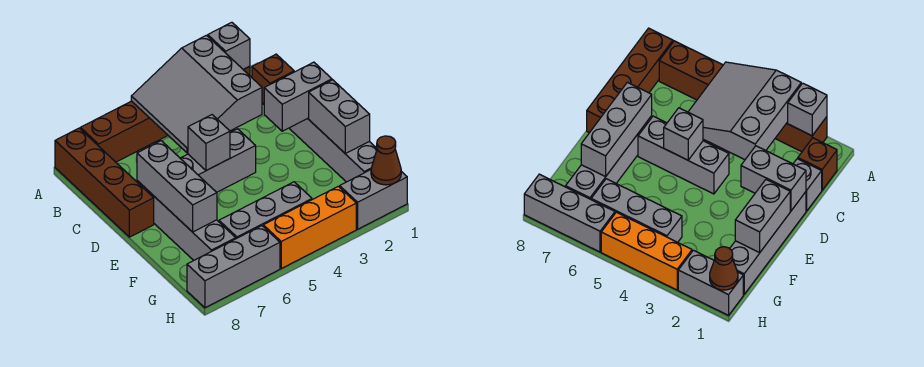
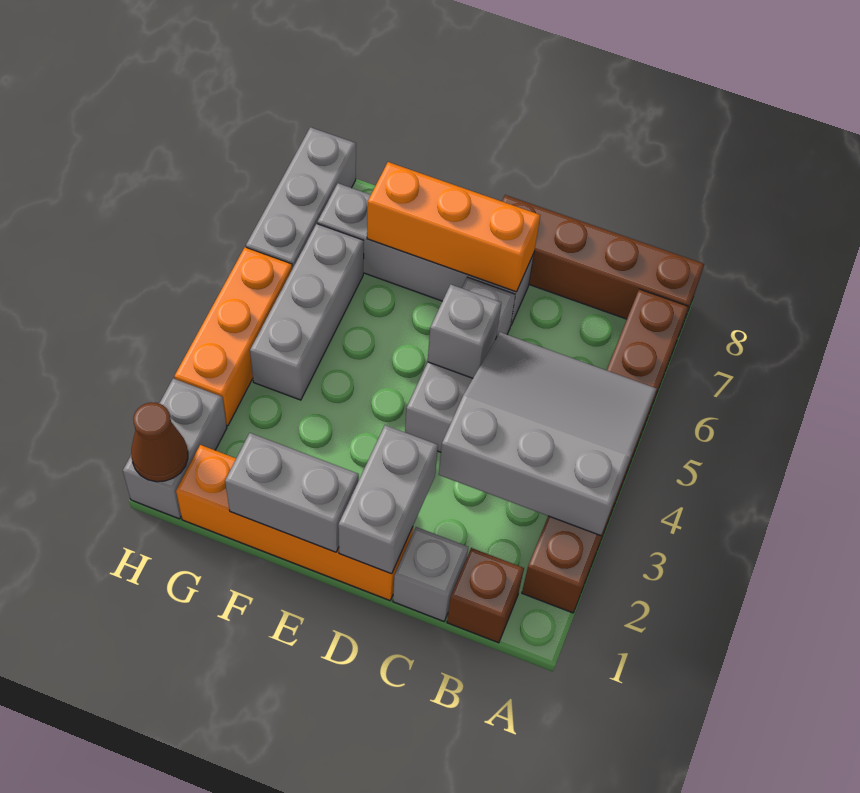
grey 1x1 brick [208,22,250,70] -> none
grey 1x4 brick [290,118,377,182] -> orange 1x4 brick [176,445,413,600]
grey 1x3 brick [137,141,217,232] -> orange 1x3 brick [367,162,540,292]

